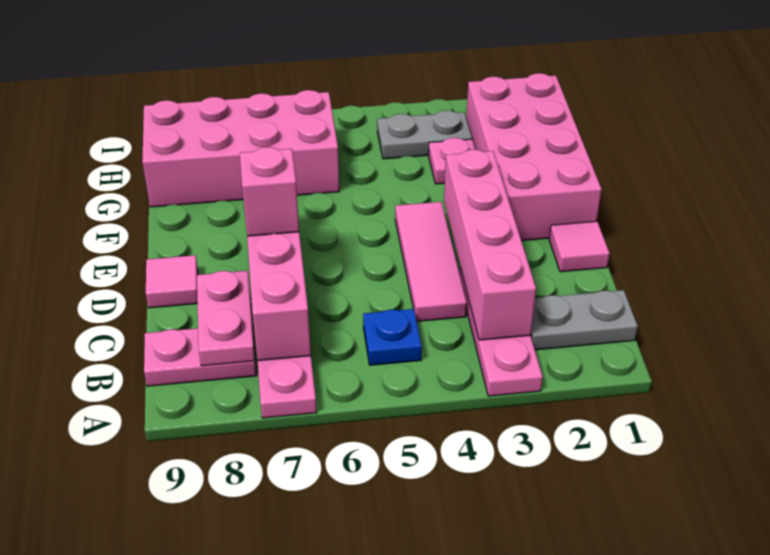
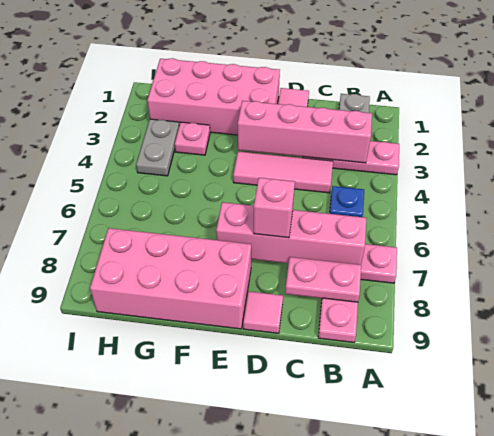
pink 2x4 brick [142,90,339,207] -> pink 2x4 brick turned to [90,228,251,329]

